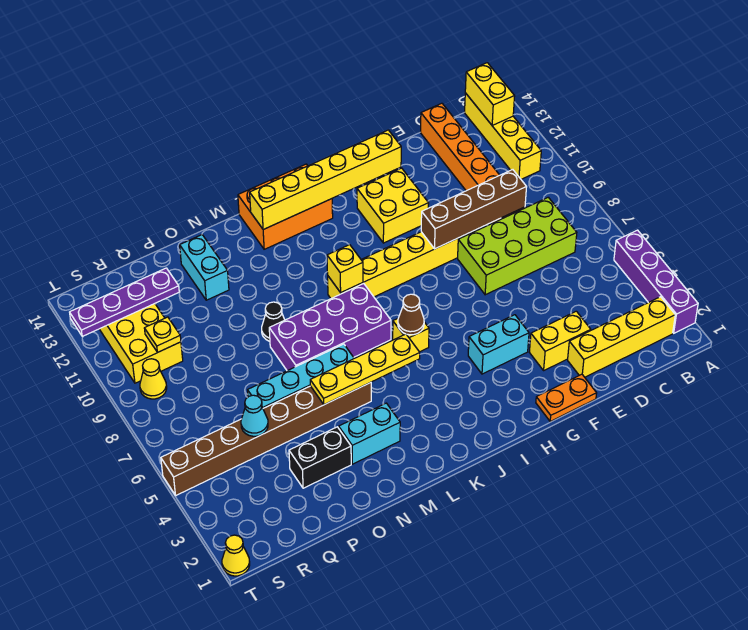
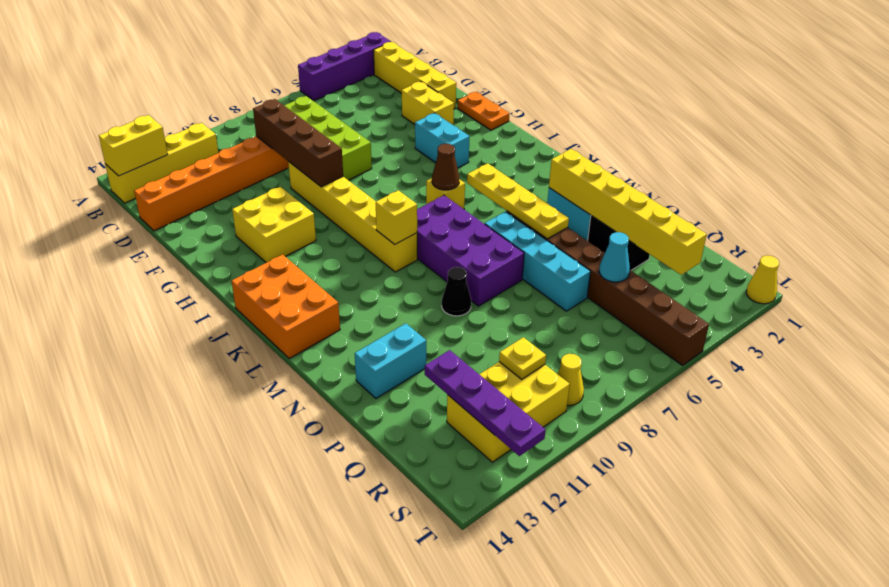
yellow 1x6 brick [250,130,401,230] -> yellow 1x6 brick moved to [549,149,707,275]

